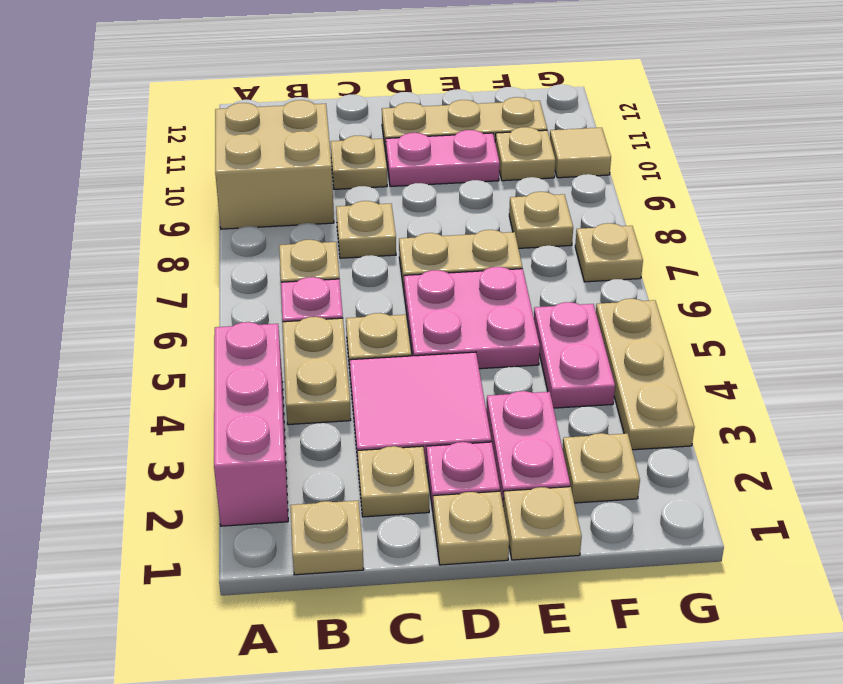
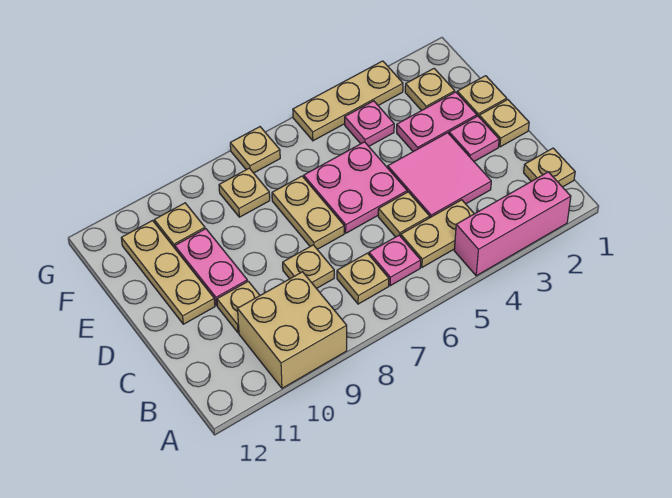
tan 1x1 plate [358,446,429,517] -> none
pink 1x2 plate [534,302,615,408] -> pink 1x1 plate [345,101,394,146]
tan 1x1 tile [550,128,611,178] -> none

